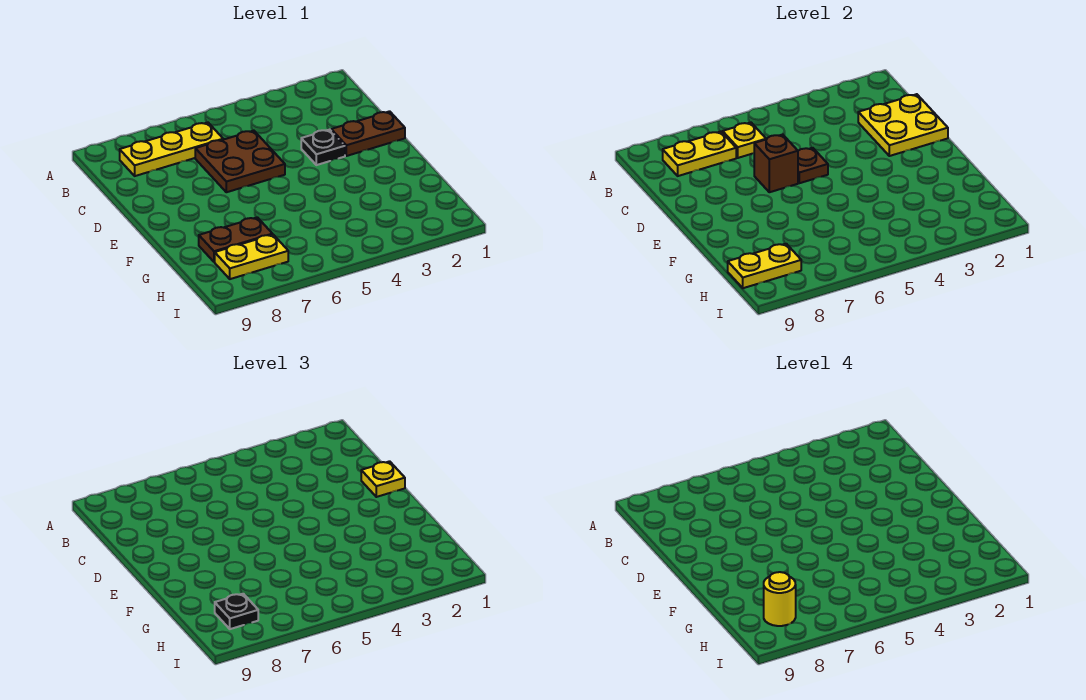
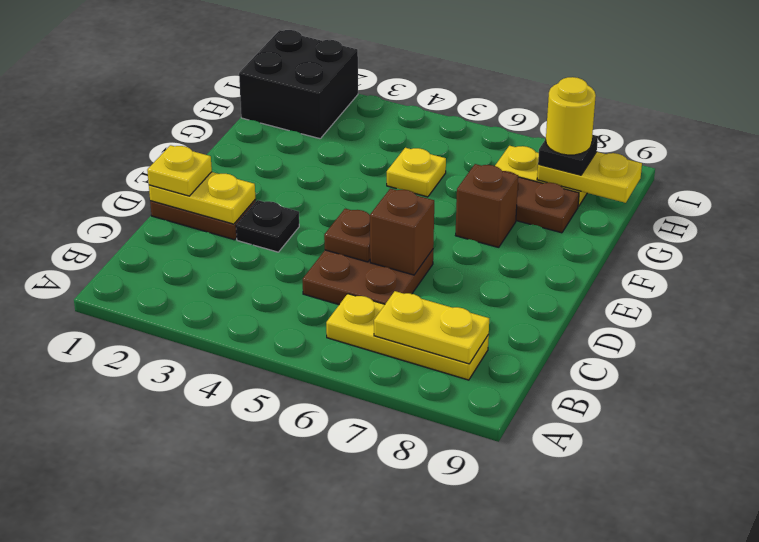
yellow 1x1 plate [723,123,766,158] -> yellow 1x1 plate moved to [387,148,446,197]
yellow 2x2 plate [858,94,948,156] -> yellow 1x2 plate [149,172,255,224]
none -> brown 1x1 brick [456,164,518,247]
none -> black 2x2 brick [239,30,358,139]

